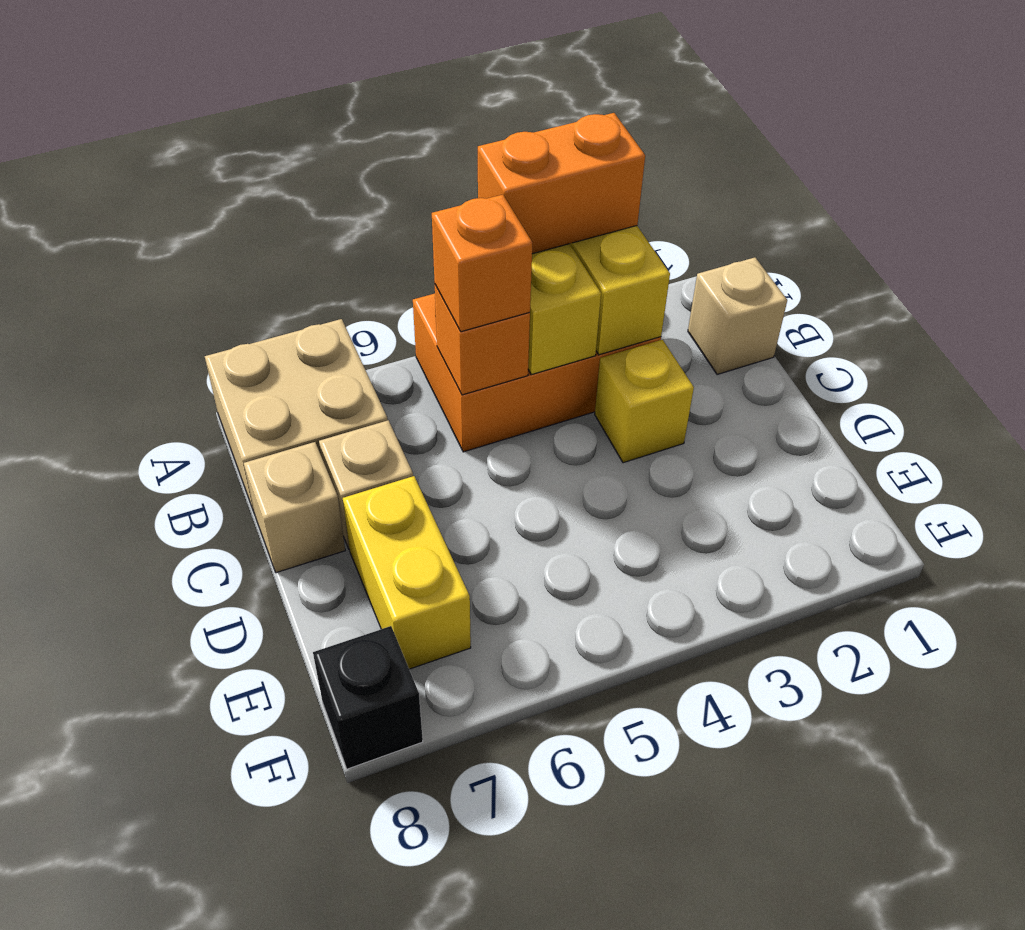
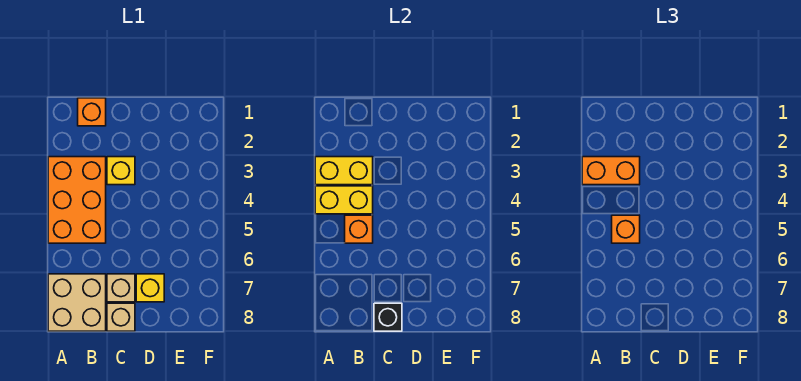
orange 1x2 brick [478,113,645,254] -> orange 1x2 brick turned to [582,157,640,185]
tan 1x1 brick [688,257,787,375] -> orange 1x1 brick [78,98,106,126]
yellow 1x2 brick [343,476,471,669] -> yellow 1x1 brick [136,274,164,302]
black 1x1 brick [313,626,423,769] -> black 1x1 brick moved to [374,303,402,331]

